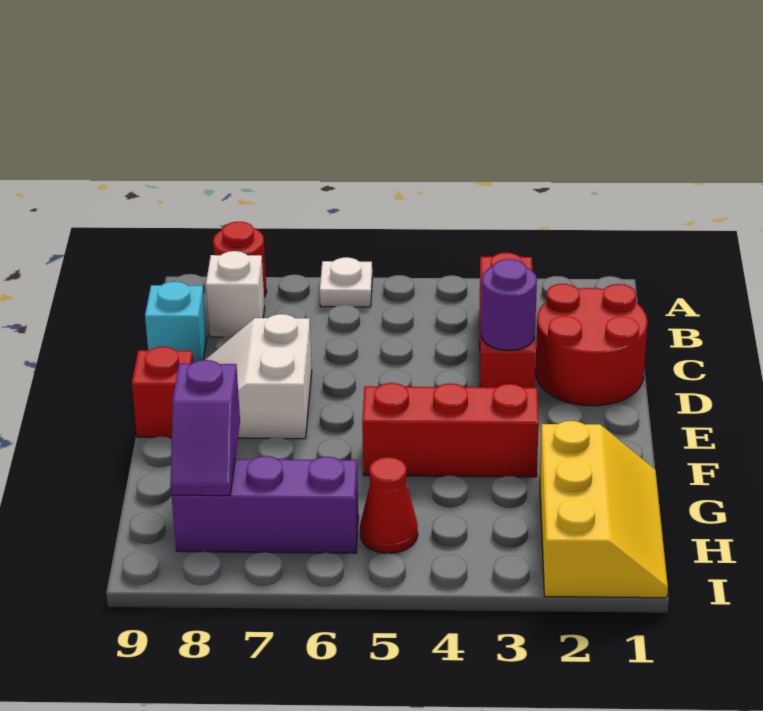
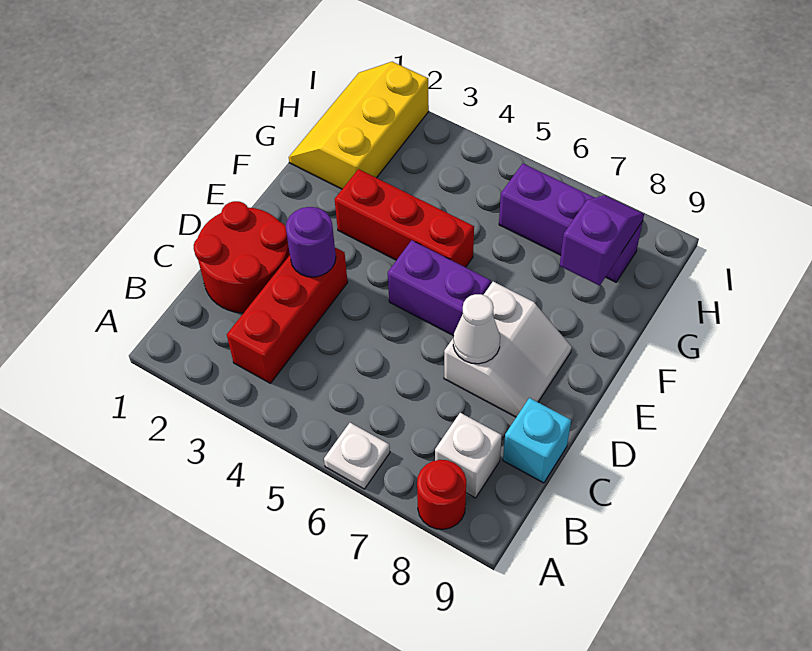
none -> white 1x1 cone [453,294,500,364]
none -> purple 1x2 brick [388,240,491,336]
red 1x1 brick [132,347,193,438] -> none
red 1x1 cone [360,457,418,553] -> none

